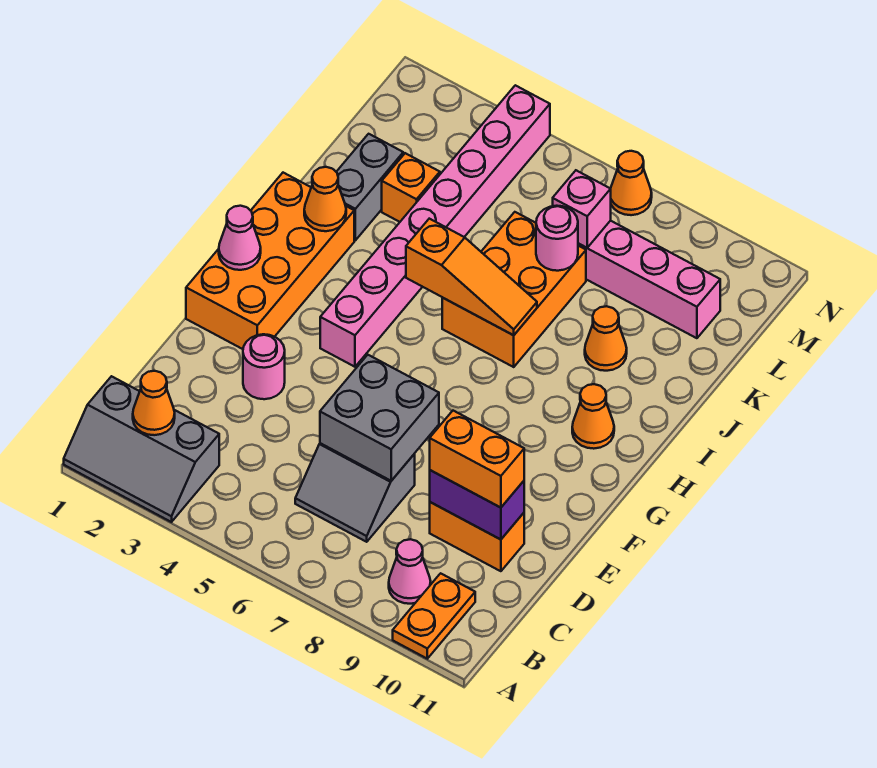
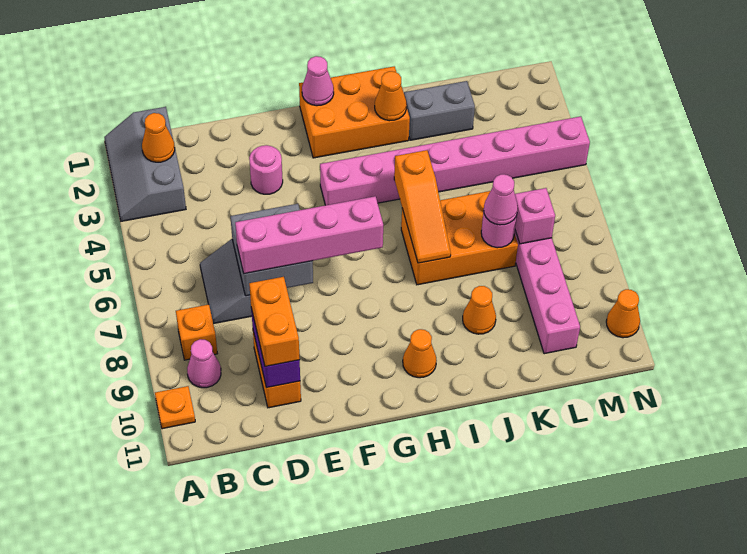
orange 1x2 plate [393,573,475,659] -> orange 1x1 plate [155,386,195,429]
none -> pink 1x4 brick [235,196,383,274]
orange 2x4 brick [186,173,354,349] -> orange 2x3 brick [299,66,410,158]
orange 1x1 brick [382,153,440,222] -> orange 1x1 brick moved to [176,304,218,360]
none -> pink 1x1 cone [484,174,518,225]
orange 1x1 cone [611,151,652,215] -> orange 1x1 cone moved to [606,289,640,338]

